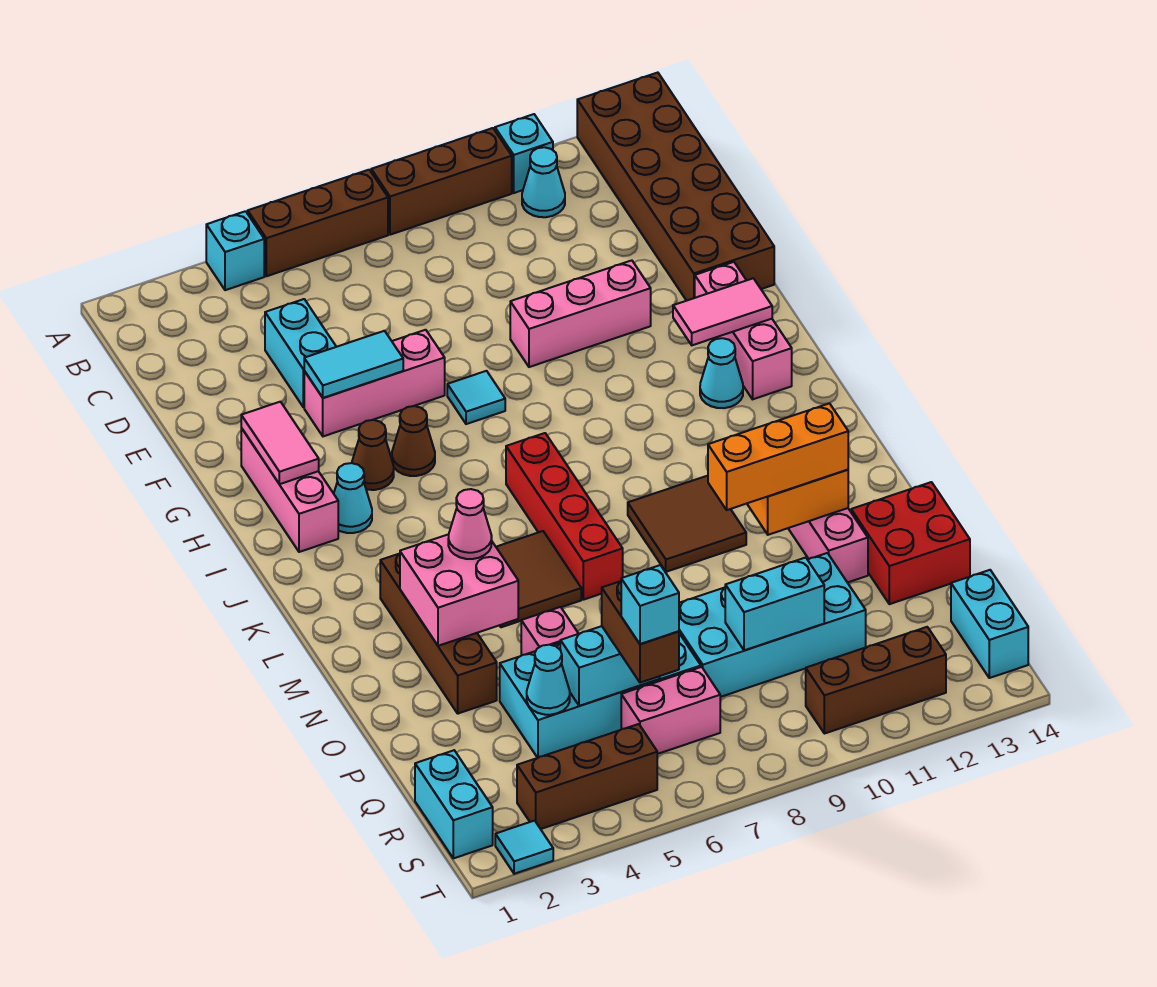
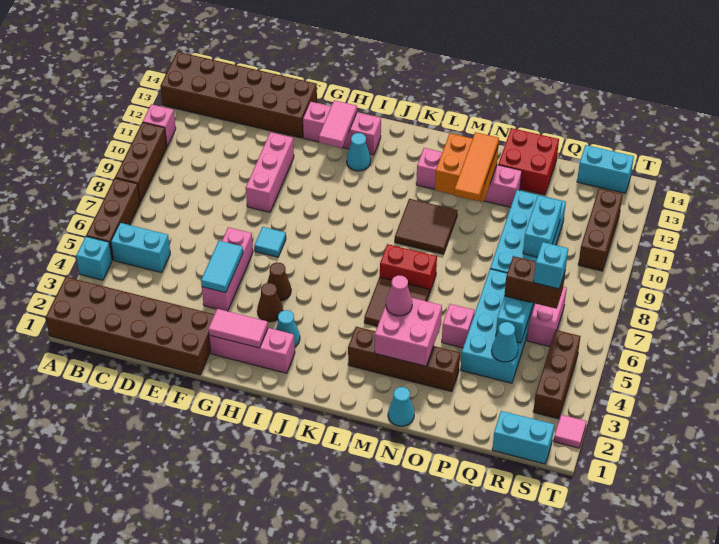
none -> brown 2x6 brick [46,277,214,375]
cyan 1x1 brick [495,114,553,193] -> pink 1x1 brick [143,104,176,146]
cyan 1x1 cone [522,147,565,217] -> cyan 1x1 cone moved to [388,387,414,426]
cyan 1x2 brick [265,299,336,407] -> cyan 1x2 brick moved to [111,223,170,273]
red 1x4 brick [506,433,623,600] -> red 1x2 brick [380,244,437,293]
orange 1x3 brick [708,403,848,510] -> orange 1x3 tile [454,132,499,201]
cyan 1x1 tile [495,821,553,874] -> pink 1x1 tile [554,415,586,448]

